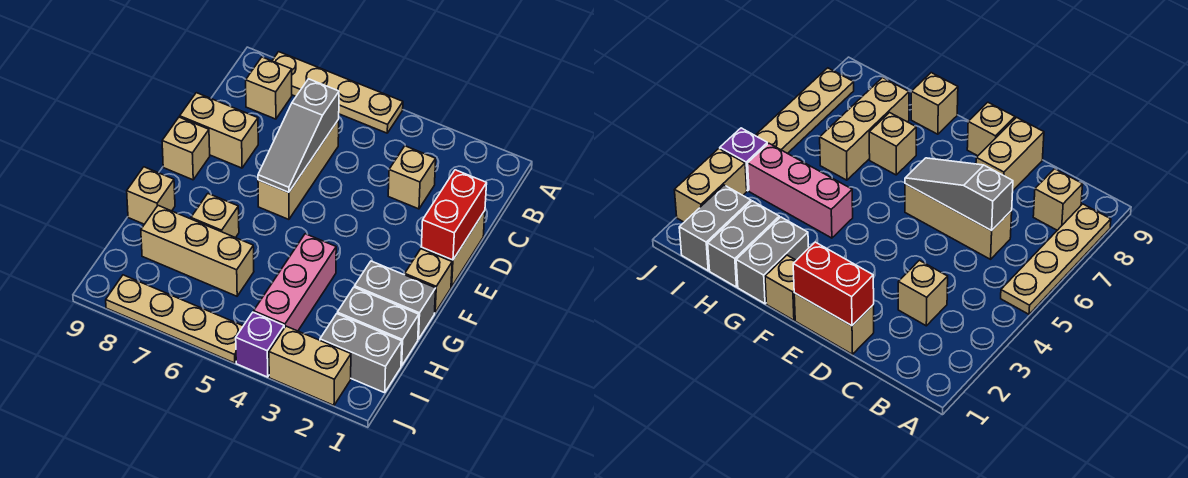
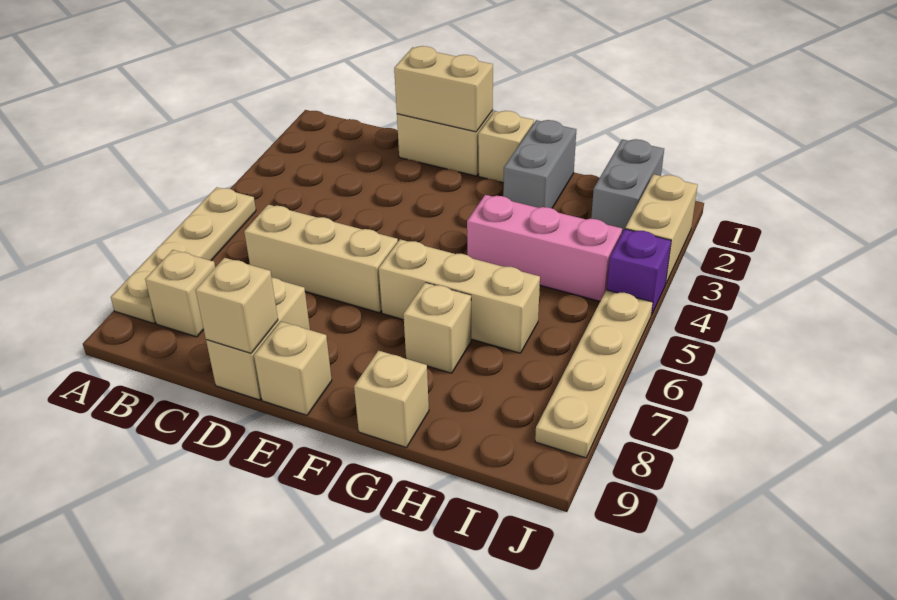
tan 1x1 brick [388,146,436,209] -> tan 1x1 brick moved to [195,258,278,353]
grey 1x3 slope [258,79,339,192] -> none
red 1x2 brick [421,170,487,260] -> tan 1x2 brick [394,46,493,132]
grey 1x2 brick [337,287,419,366] -> none
tan 1x3 brick [141,206,254,296] -> tan 1x3 brick turned to [379,239,540,353]

